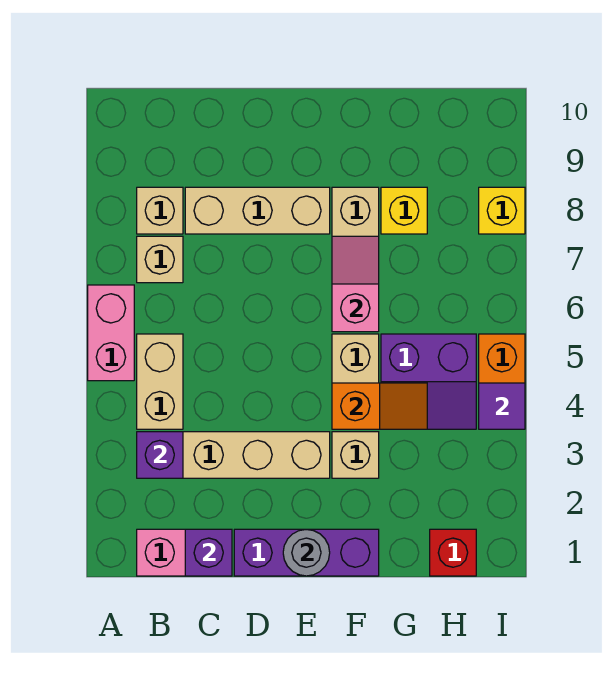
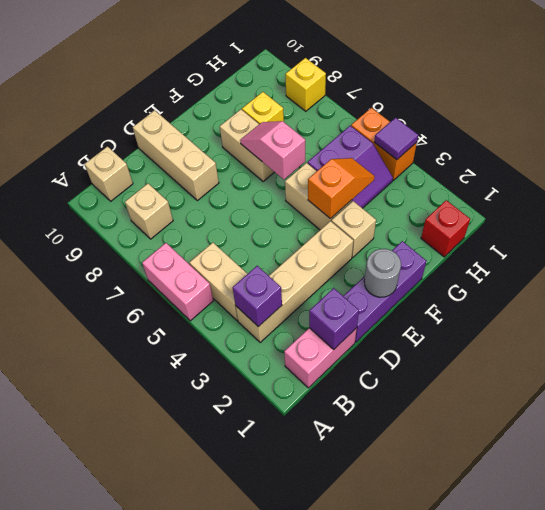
tan 1x1 brick [137,236,183,283] -> tan 1x1 brick moved to [85,147,133,201]
tan 1x3 brick [185,187,330,234] -> tan 1x3 brick turned to [133,110,219,201]

